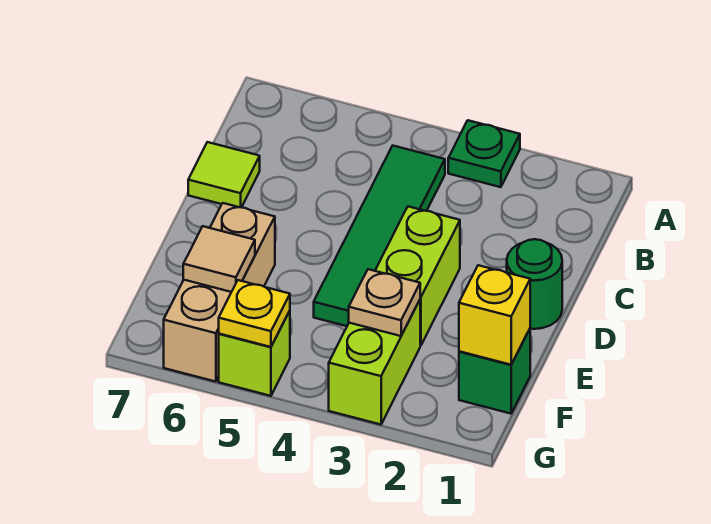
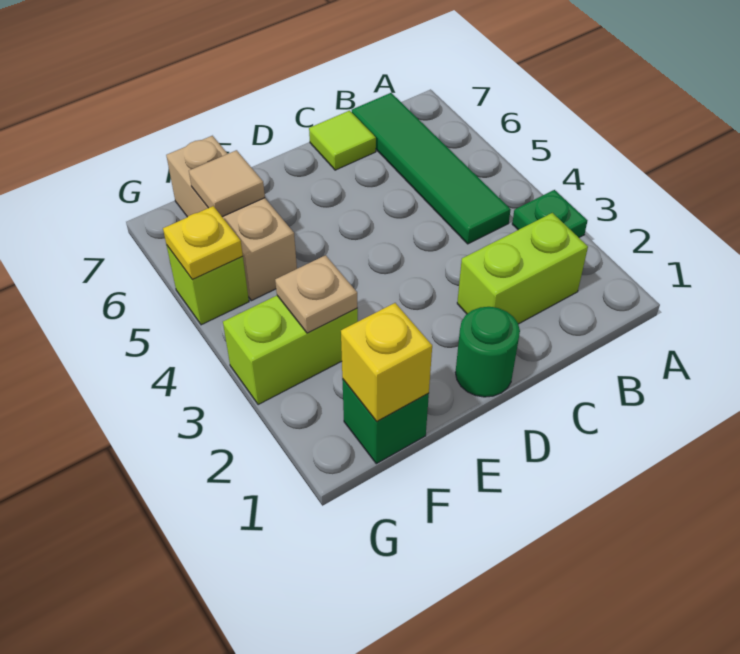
green 1x4 tile [314,146,445,326] -> green 1x4 tile turned to [352,93,511,244]
lime 1x2 brick [375,206,460,345] -> lime 1x2 brick moved to [457,213,588,324]
tan 1x3 brick [164,203,275,382] -> tan 1x3 brick turned to [166,136,297,301]

